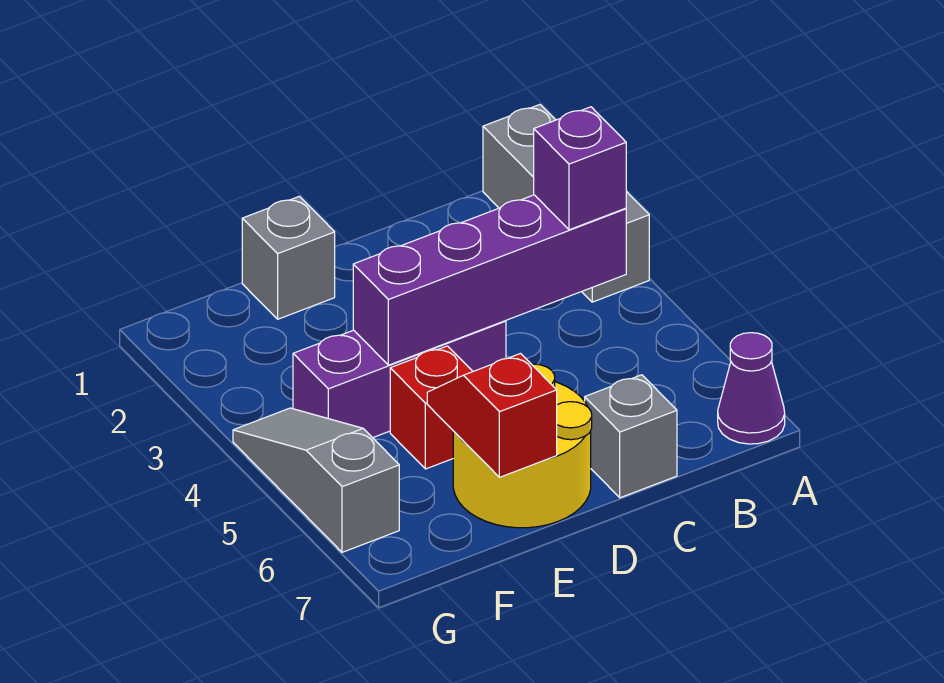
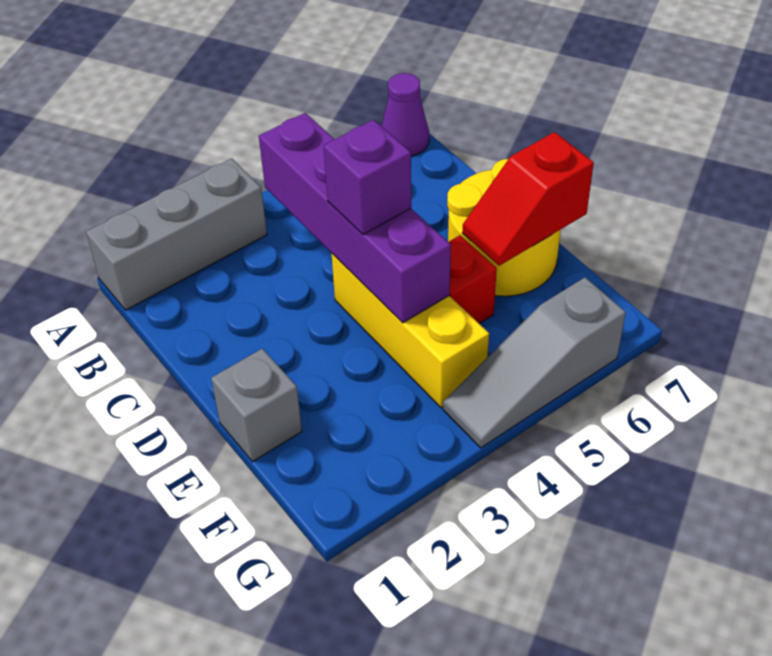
purple 1x1 brick [534,107,626,230] -> purple 1x1 brick moved to [324,120,411,234]
grey 1x1 brick [585,375,677,498] -> none
purple 1x3 brick [293,321,506,438] -> yellow 1x3 brick [332,254,489,408]

